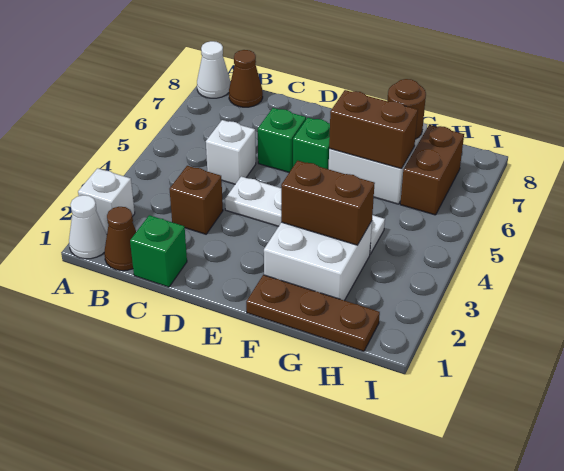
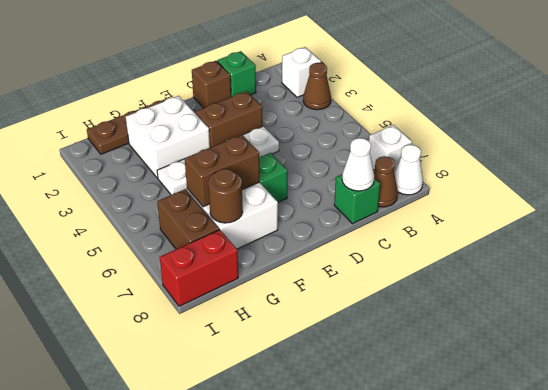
white 1x1 cone [69,195,107,259] -> white 1x1 cone moved to [342,138,374,191]
brown 1x1 cone [104,207,136,271] -> brown 1x1 cone moved to [303,63,331,110]
brown 1x1 brick [170,166,223,234] -> brown 1x1 brick moved to [192,61,231,108]
white 1x1 brick [206,120,256,184] -> white 1x1 brick moved to [369,125,412,173]
green 1x1 brick [258,108,306,172] -> green 1x1 brick moved to [334,175,380,224]
brown 1x2 brick [281,161,375,245] -> brown 1x2 brick moved to [195,91,263,148]
none -> red 1x2 brick [160,230,238,306]

